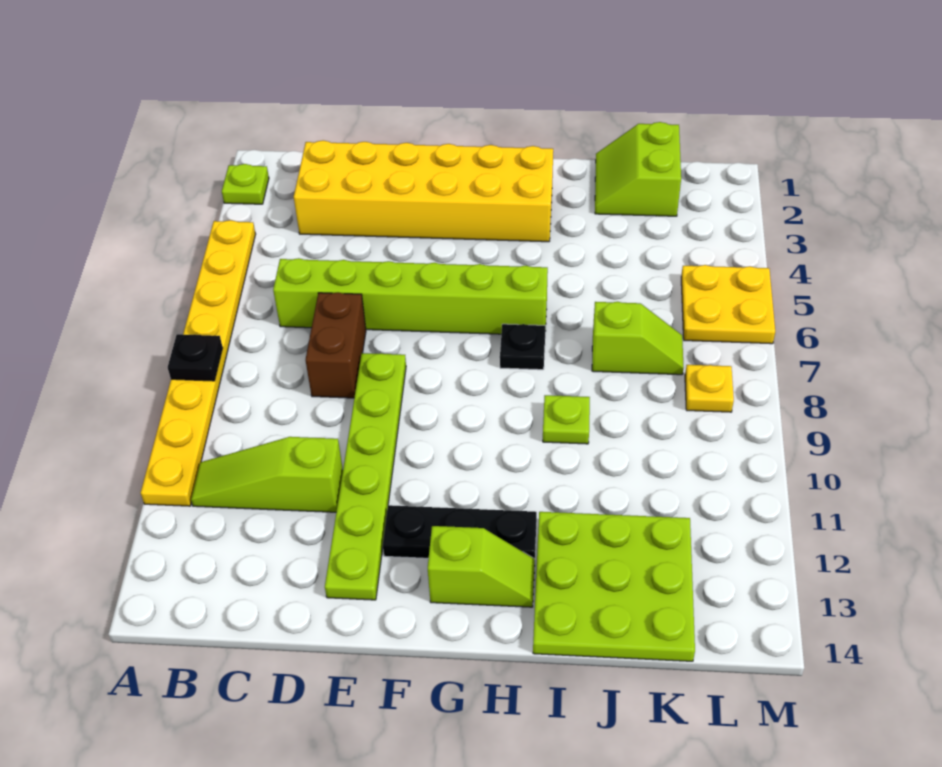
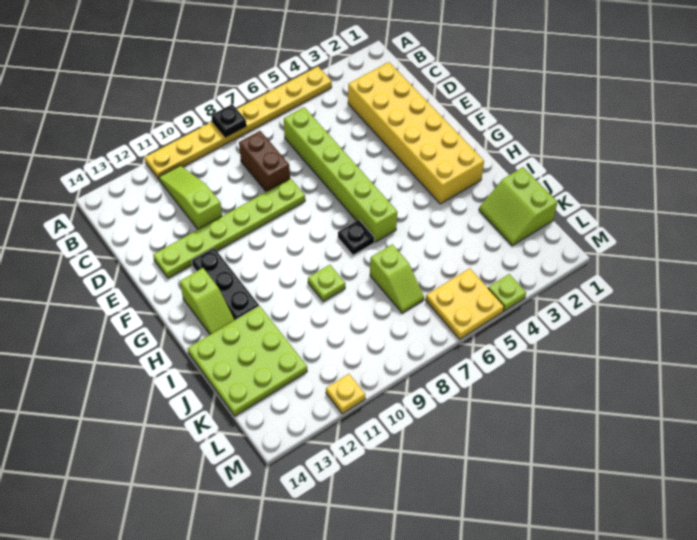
lime 1x1 plate [222,164,269,204] -> lime 1x1 plate moved to [488,274,526,311]
brown 1x2 brick [306,293,366,398] -> brown 1x2 brick turned to [239,131,290,192]
lime 2x2 slope [595,122,681,216] -> lime 2x2 slope turned to [479,167,558,246]
yellow 1x1 plate [685,365,734,412] -> yellow 1x1 plate moved to [326,374,365,414]

